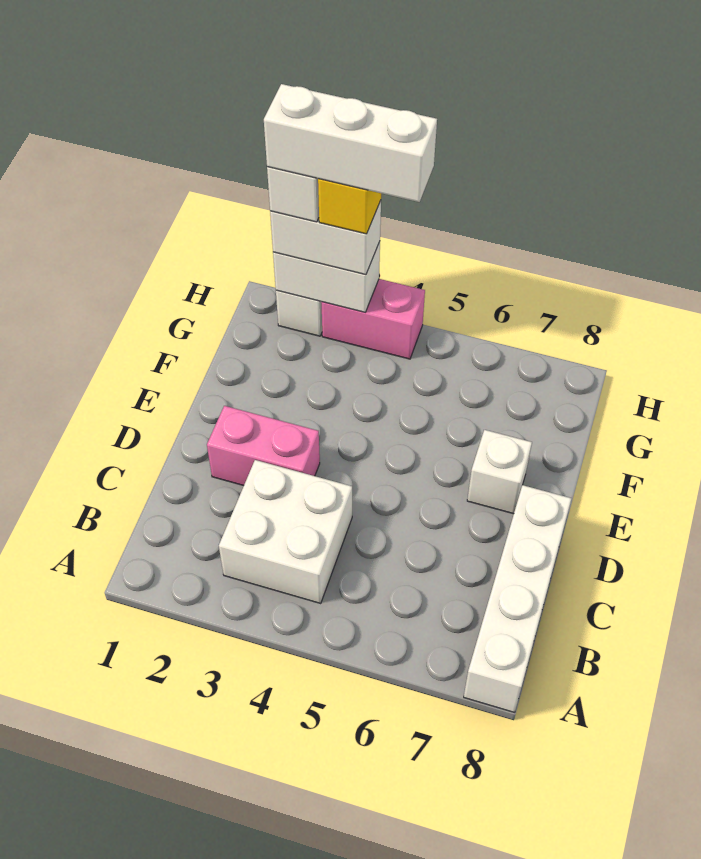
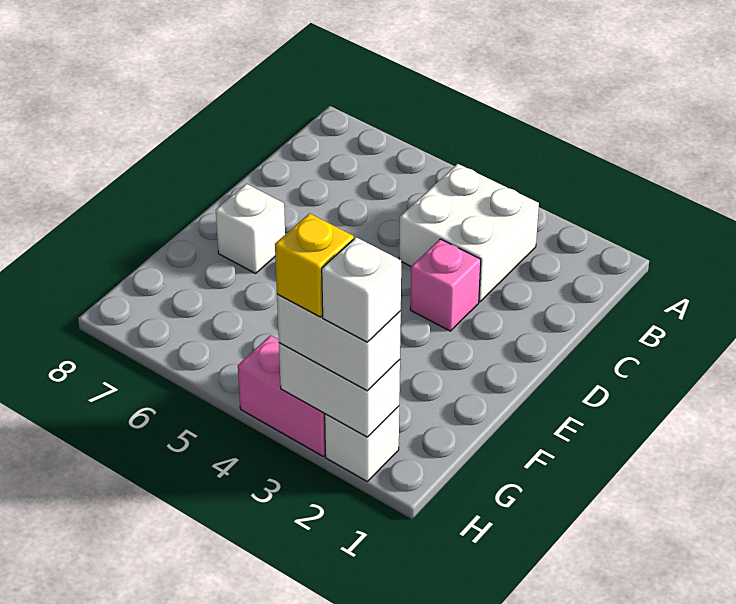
white 1x4 brick [464,485,572,712] -> none
pink 1x2 brick [207,406,320,486] -> pink 1x1 brick [410,239,481,331]
white 1x3 brick [264,84,437,202] -> none

